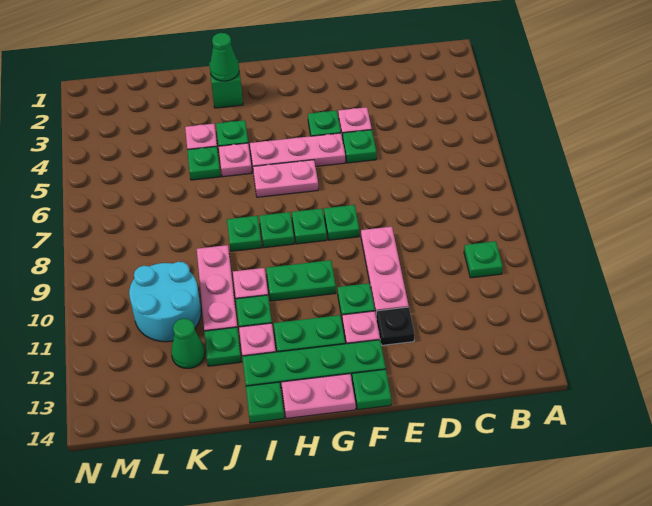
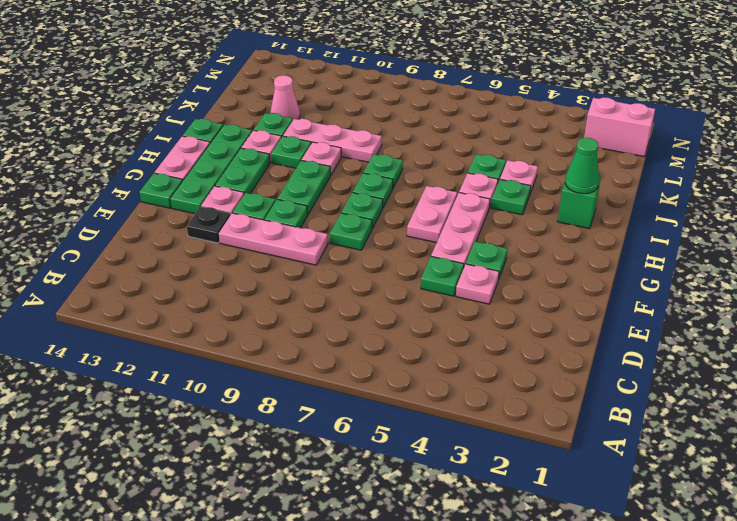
green 1x1 plate [464,241,503,278] -> green 1x1 plate moved to [265,199,308,228]
cyan 2x2 round brick [129,262,201,342] -> none
green 1x1 cone [171,319,205,368] -> pink 1x1 cone [271,75,300,120]
none -> pink 1x2 brick [584,97,655,157]

